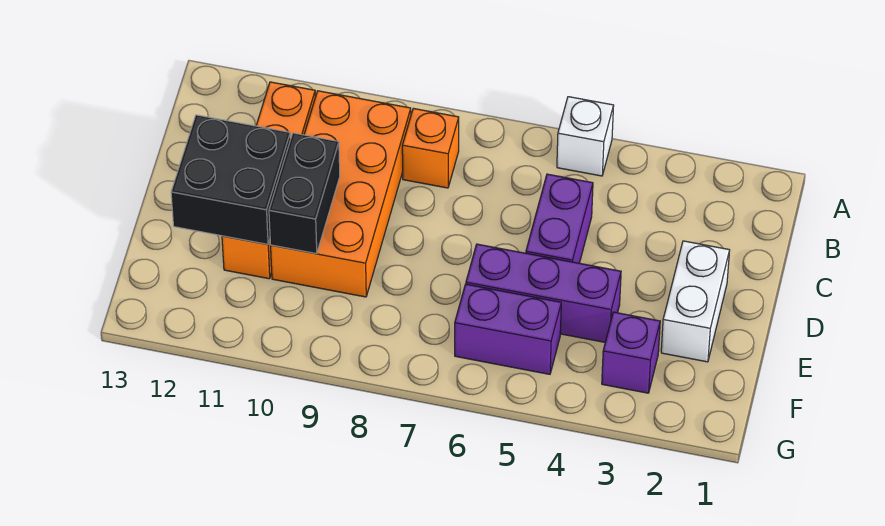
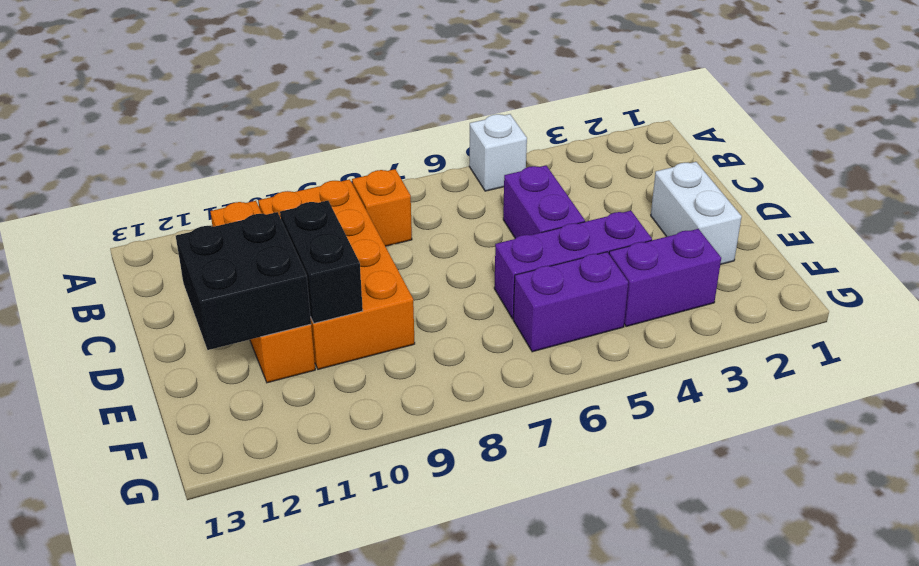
purple 1x1 brick [602,312,660,393] -> purple 1x2 brick [609,229,721,327]

